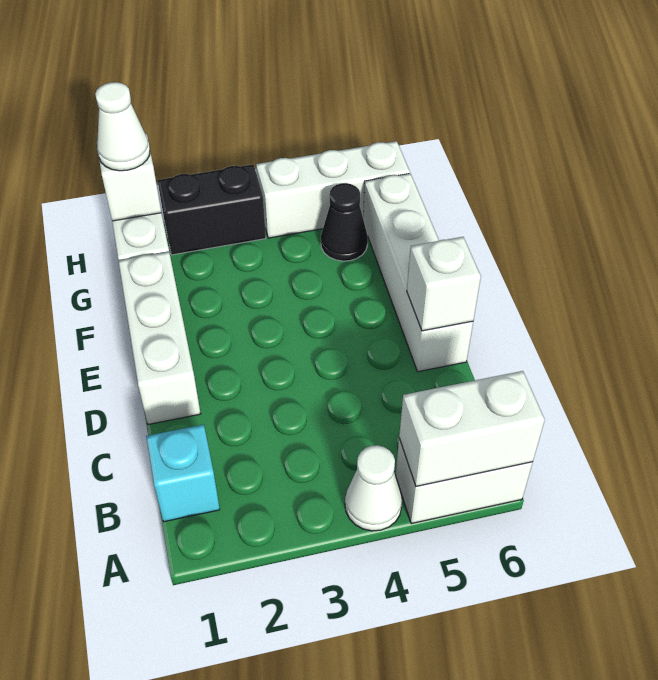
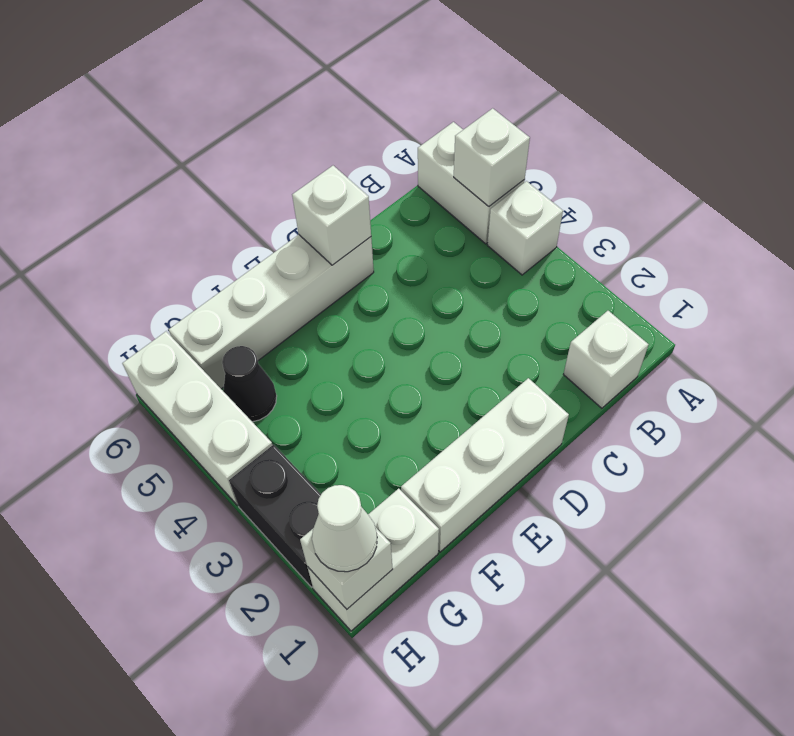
white 1x1 cone [345,445,402,531] -> white 1x1 brick [487,181,563,275]
white 1x2 brick [399,371,545,486] -> white 1x1 brick [454,108,530,207]
cyan 1x1 brick [146,425,220,522] -> white 1x1 brick [563,311,649,408]

